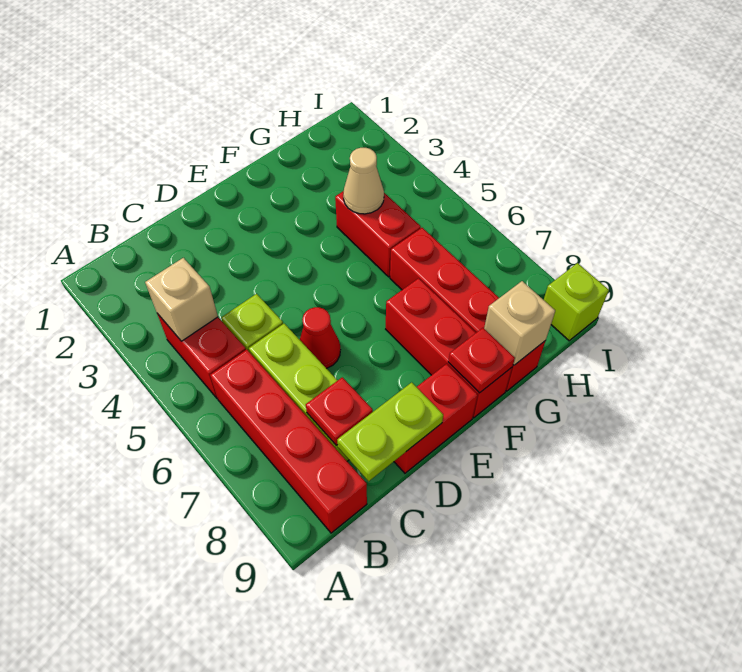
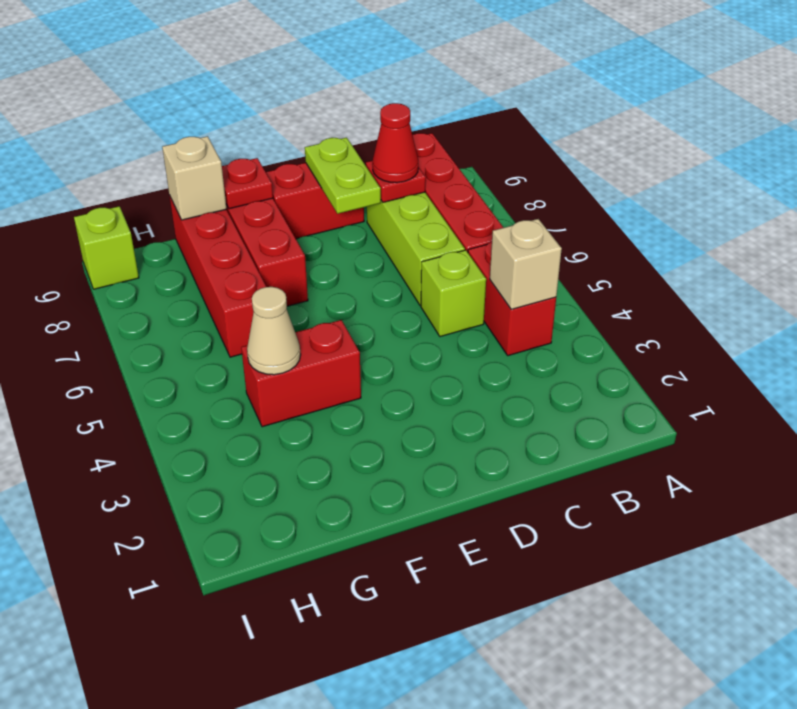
lime 1x2 plate [337,382,443,481] -> lime 1x2 plate turned to [305,138,381,214]
red 1x1 cone [300,307,340,368] -> red 1x1 cone moved to [372,103,418,183]
red 1x2 brick [335,191,421,277] -> red 1x2 brick turned to [241,320,361,427]

